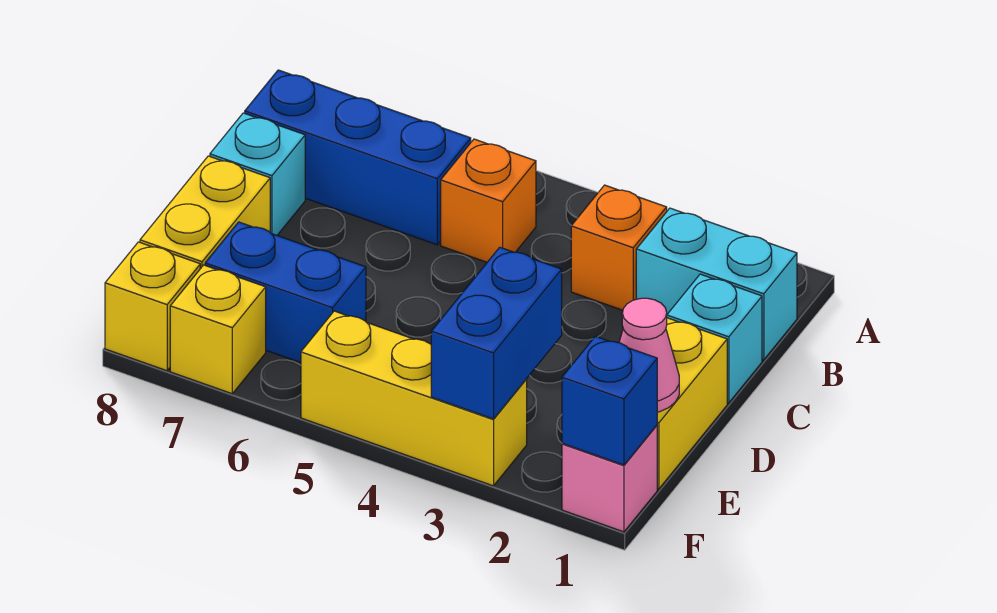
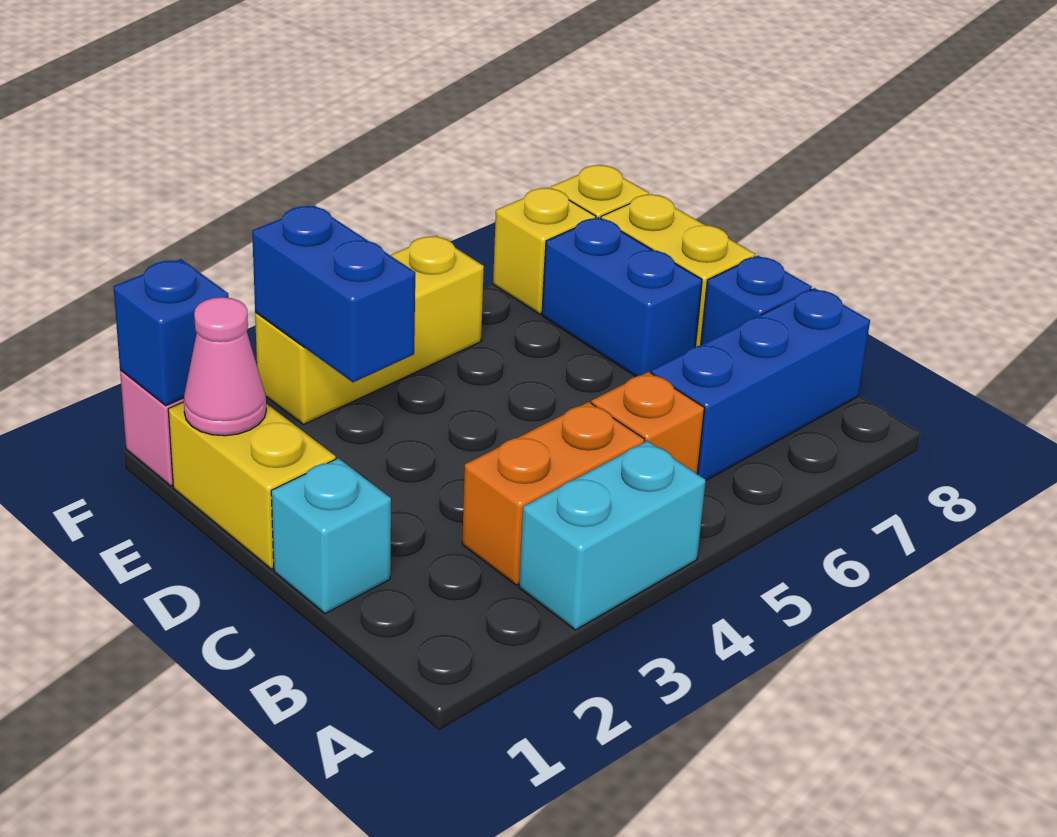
cyan 1x2 brick [636,208,797,360] -> cyan 1x2 brick moved to [519,441,706,630]
orange 1x1 brick [571,185,667,310] -> orange 1x2 brick [462,402,645,585]
cyan 1x1 brick [210,113,305,235] -> blue 1x1 brick [701,256,812,345]
blue 1x2 brick [205,222,366,363] -> blue 1x2 brick turned to [542,218,702,376]

